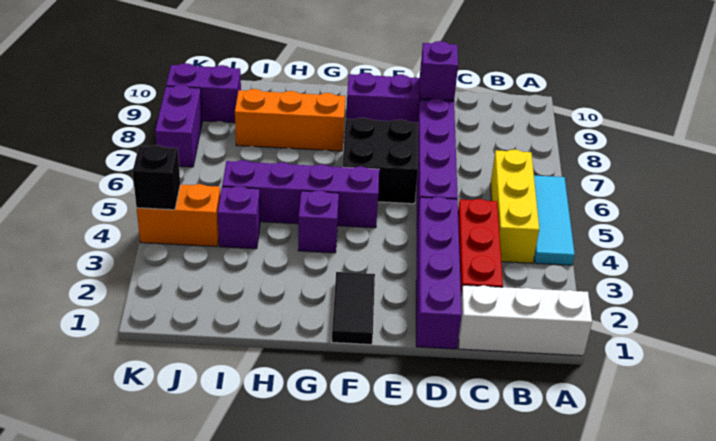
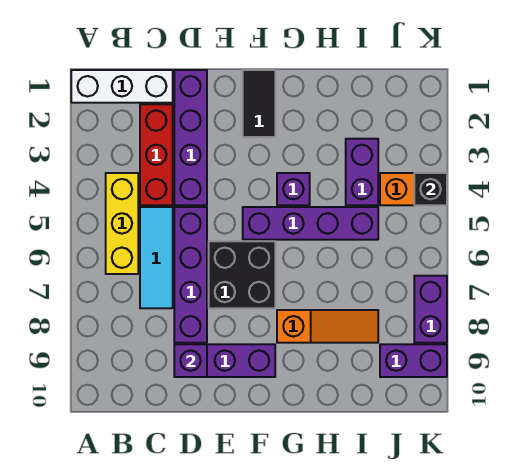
cyan 1x3 tile [534,175,575,265] -> cyan 1x3 tile moved to [140,207,173,308]
orange 1x3 brick [235,89,345,151] -> orange 1x3 slope [277,310,378,343]
purple 1x1 brick [218,186,260,249] -> purple 1x2 brick [346,139,378,205]

